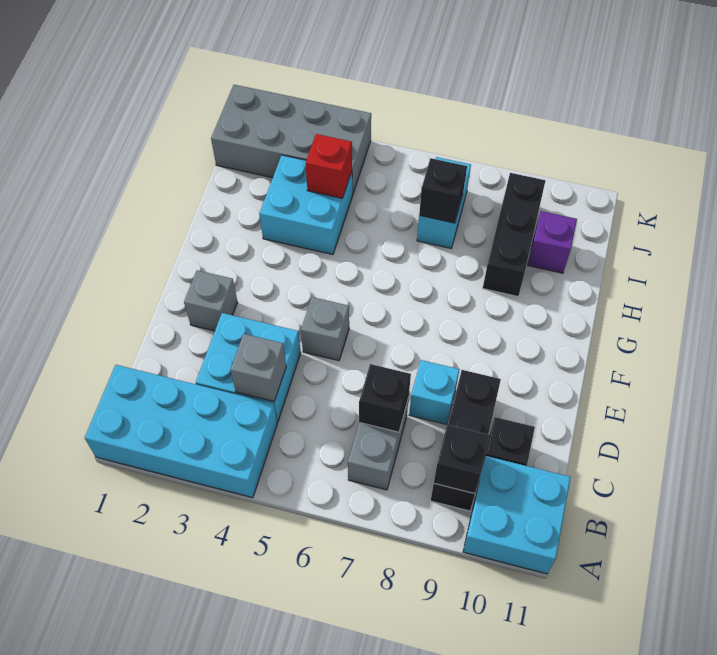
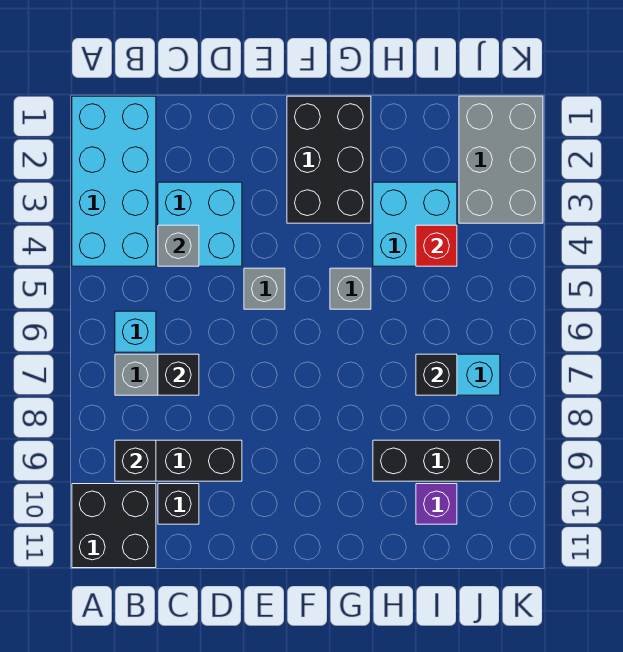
cyan 2x2 brick [463,456,571,574] -> black 2x2 brick [72,484,156,568]
cyan 1x1 brick [409,360,460,425] -> cyan 1x1 brick moved to [115,311,156,352]
grey 1x1 brick [184,270,238,331] -> grey 1x1 brick moved to [330,268,371,309]
none -> black 2x3 brick [287,96,371,223]
grey 2x4 brick [211,85,371,195] -> grey 2x3 brick [459,96,543,223]

